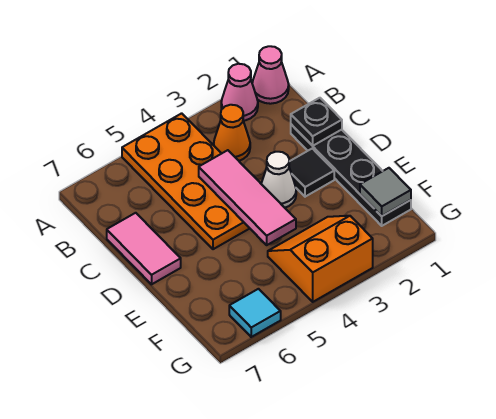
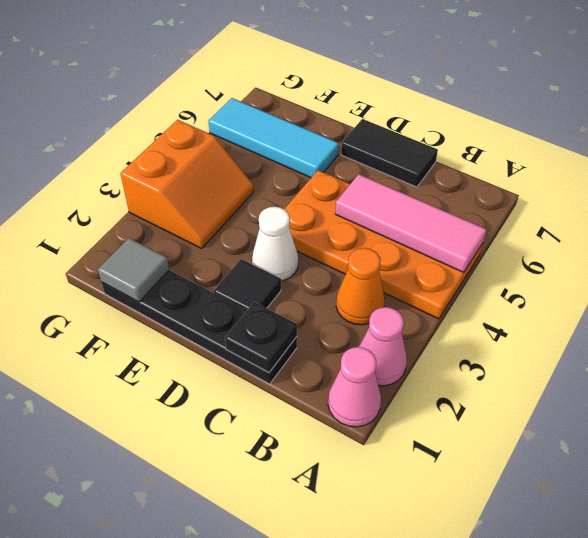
pink 1x3 tile [199,150,296,245] -> pink 1x3 tile moved to [335,174,487,272]
pink 1x2 tile [107,213,181,284] -> black 1x2 tile [341,119,438,187]
cyan 1x1 tile [229,289,281,337] -> cyan 1x3 tile [209,98,339,178]

